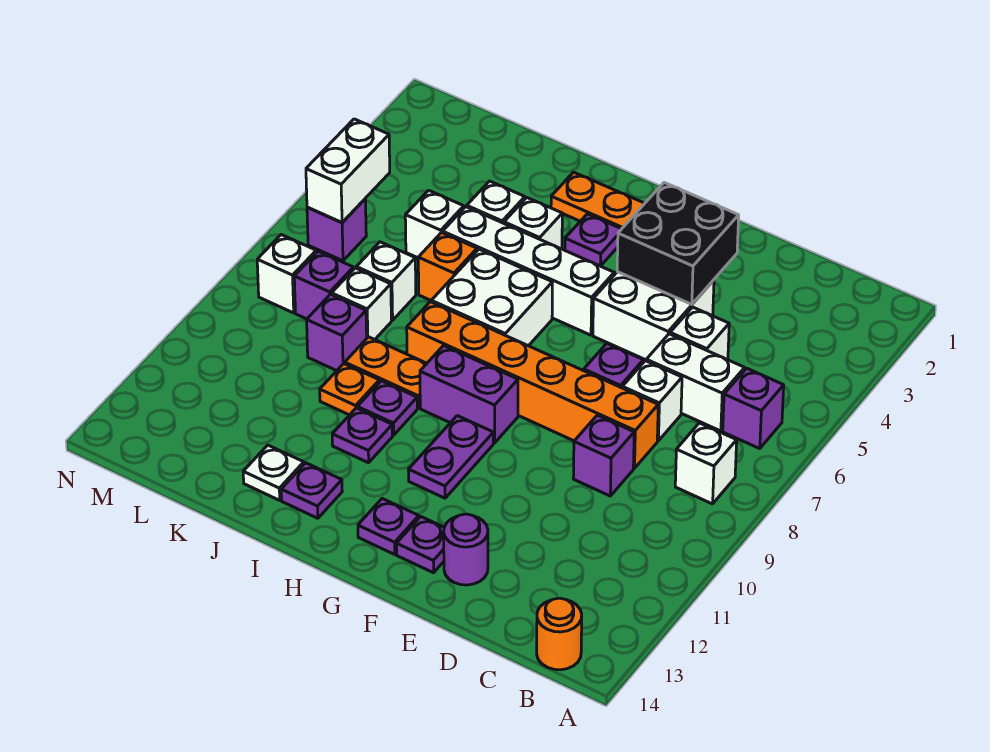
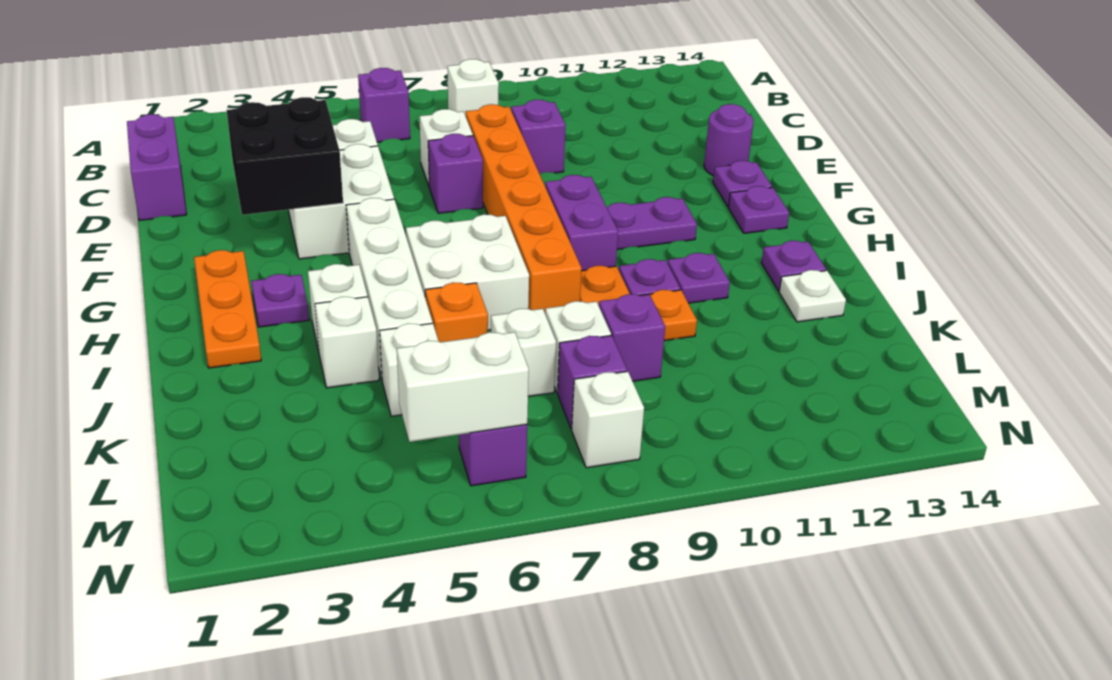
orange 1x1 round brick [537,598,582,670] -> none
none -> purple 1x2 brick [127,114,187,220]
white 1x2 brick [646,334,745,431] -> none

